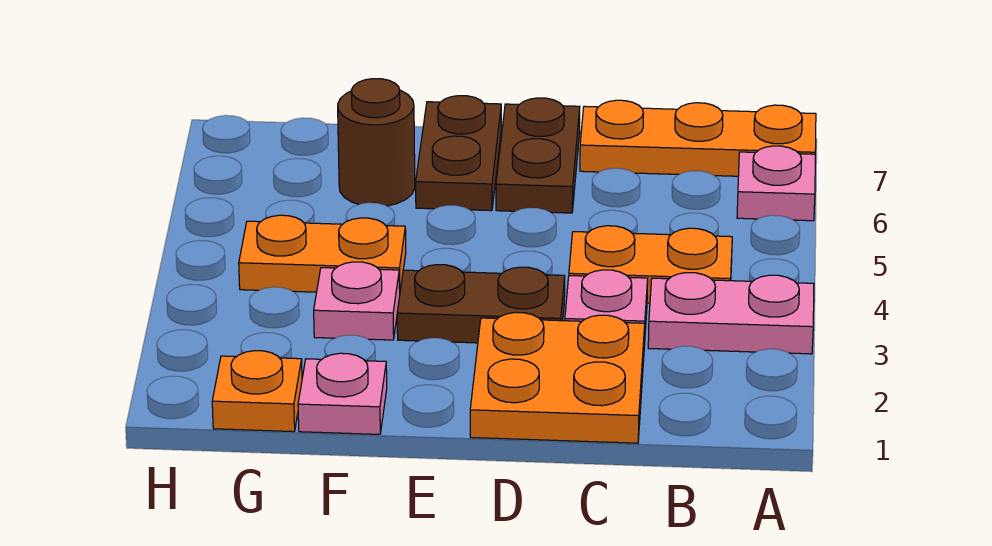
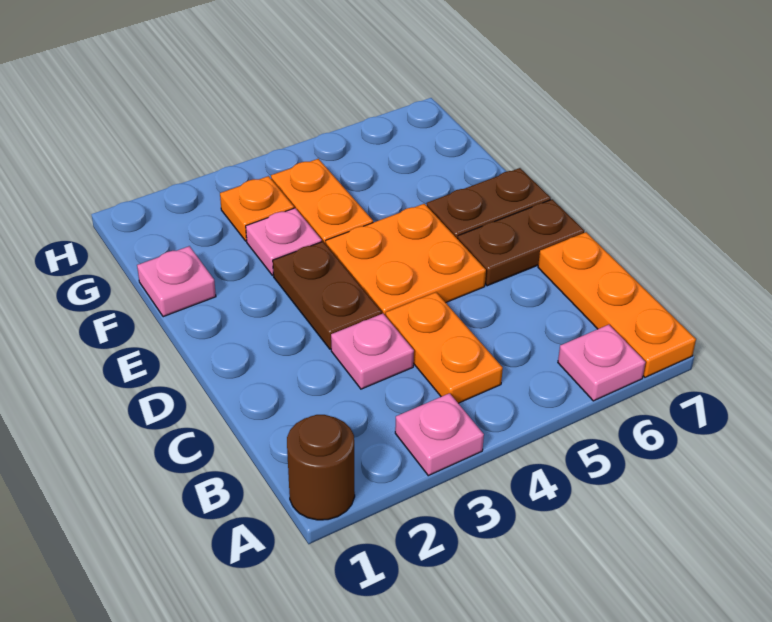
pink 1x2 plate [648,273,814,354] -> pink 1x1 plate [395,393,484,476]
orange 2x2 plate [470,312,645,443] -> orange 2x2 plate moved to [326,204,486,316]
brown 1x1 round brick [338,79,415,206] -> brown 1x1 round brick moved to [287,415,355,520]
orange 1x1 plate [212,351,302,432] -> orange 1x1 plate moved to [220,176,294,241]

